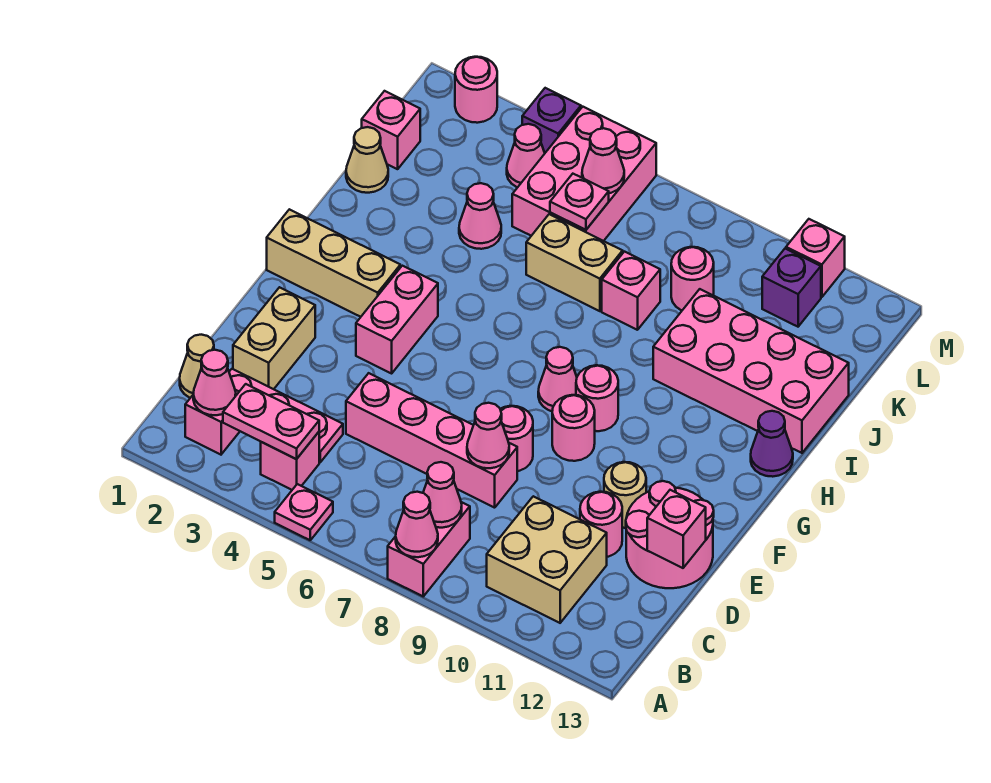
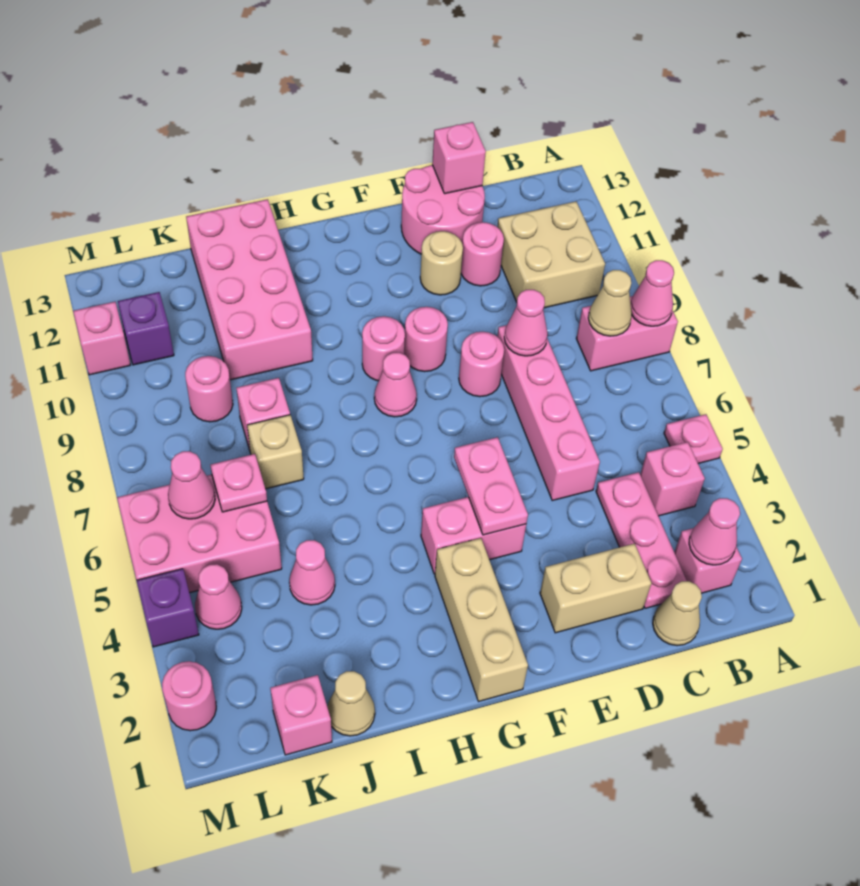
pink 1x2 plate [223,384,319,459] -> pink 1x2 plate moved to [454,437,528,535]
pink 1x1 cone [423,462,462,528] -> tan 1x1 cone [588,270,632,336]
purple 1x1 cone [751,411,793,477] -> none
tan 1x2 brick [526,214,623,311] -> tan 1x1 brick [247,415,304,489]

